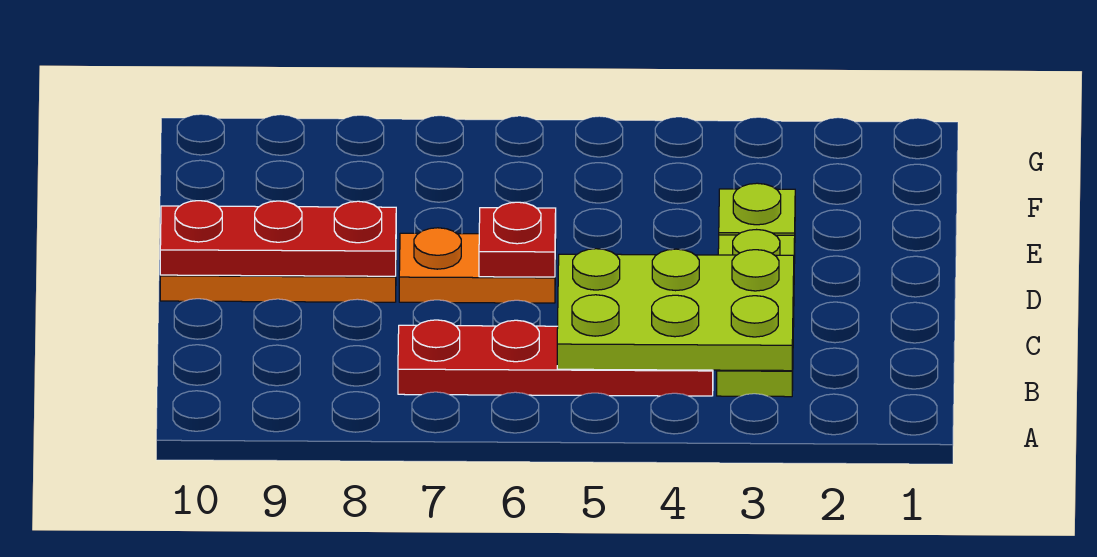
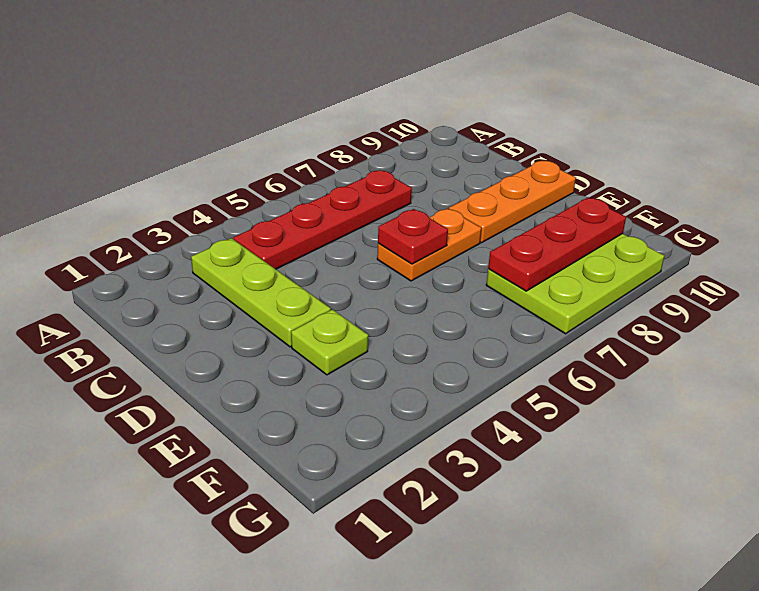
lime 2x3 plate [557,249,794,371] -> lime 2x3 plate moved to [486,234,664,334]
red 1x3 plate [160,201,396,276] -> red 1x3 plate moved to [488,198,626,291]

